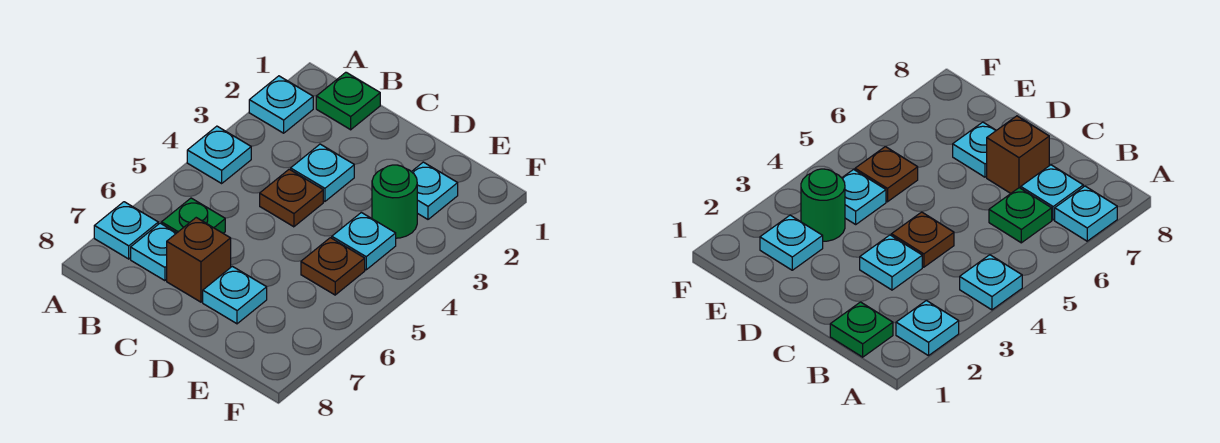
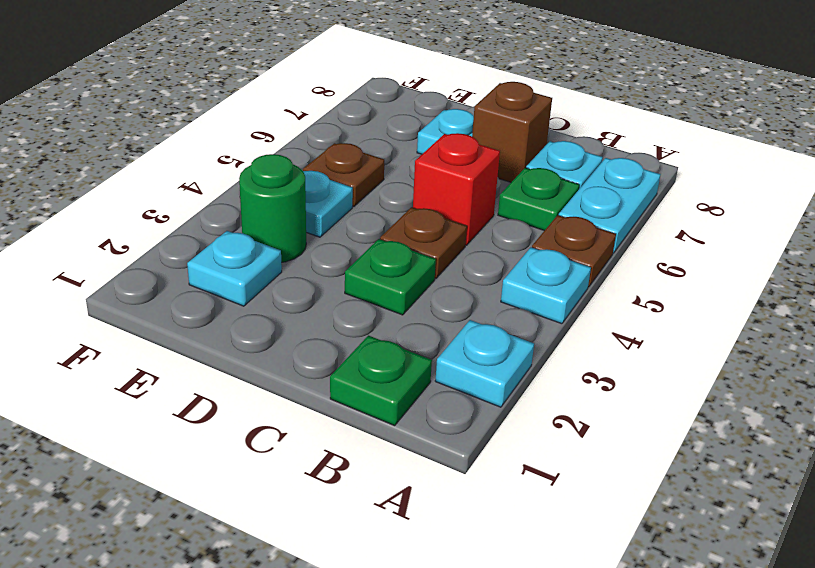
none -> brown 1x1 plate [532,215,616,287]
cyan 1x1 plate [94,202,158,259] -> cyan 1x2 plate [559,158,661,253]
cyan 1x1 plate [291,144,354,201] -> green 1x1 plate [345,239,436,315]
none -> red 1x1 brick [413,133,500,245]

